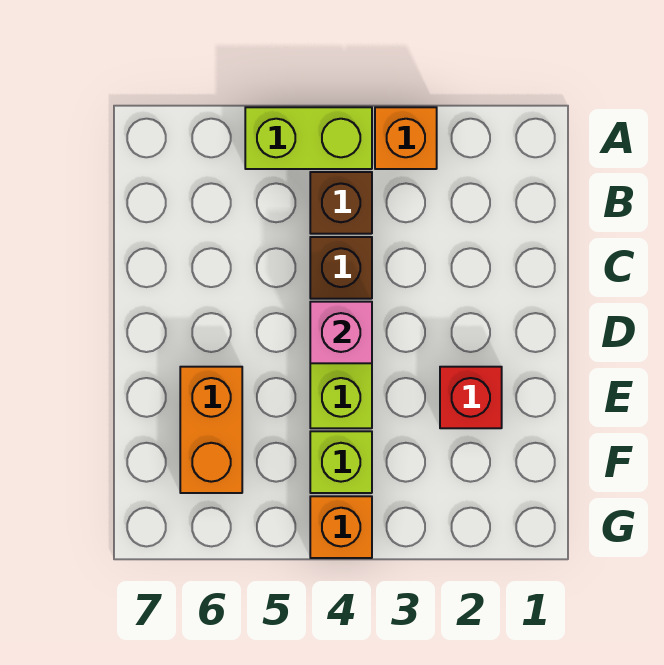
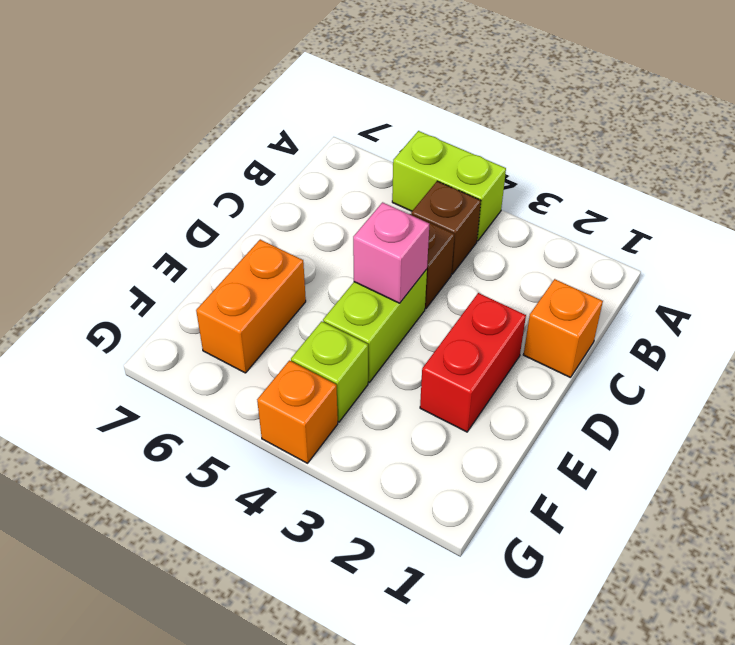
orange 1x1 brick [375,107,437,169] -> orange 1x1 brick moved to [523,279,603,378]
red 1x1 brick [440,367,502,428] -> red 1x2 brick [420,293,526,432]

